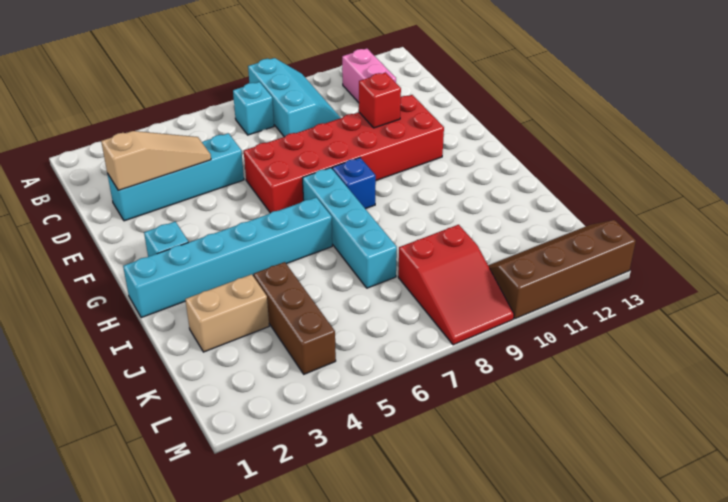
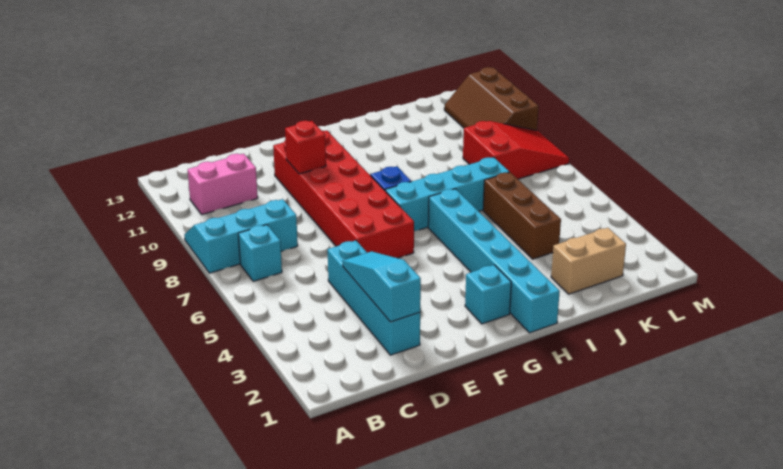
tan 1x3 slope [101,131,211,190] -> cyan 1x3 slope [343,251,421,322]
tan 1x2 brick [185,274,269,352] -> tan 1x2 brick turned to [551,228,626,294]
brown 1x3 brick [254,262,336,374] -> brown 1x3 brick turned to [483,172,561,259]
brown 2x4 slope [488,220,636,319] -> brown 2x3 slope [444,67,539,131]

